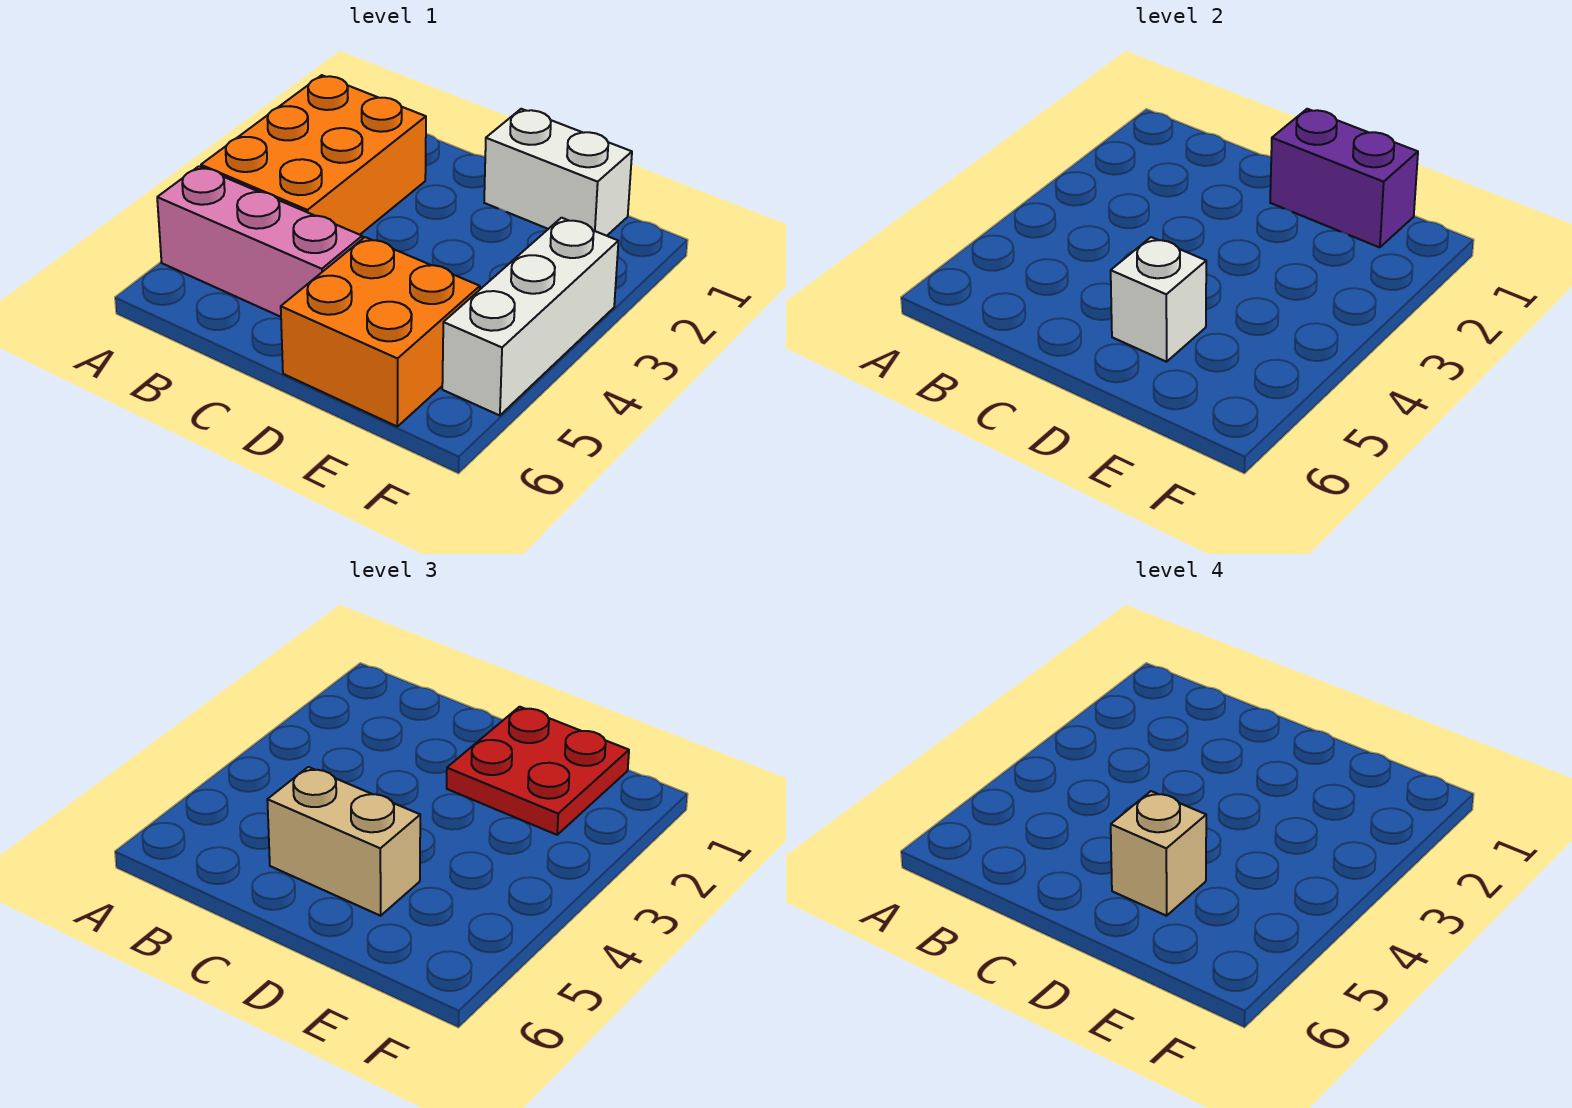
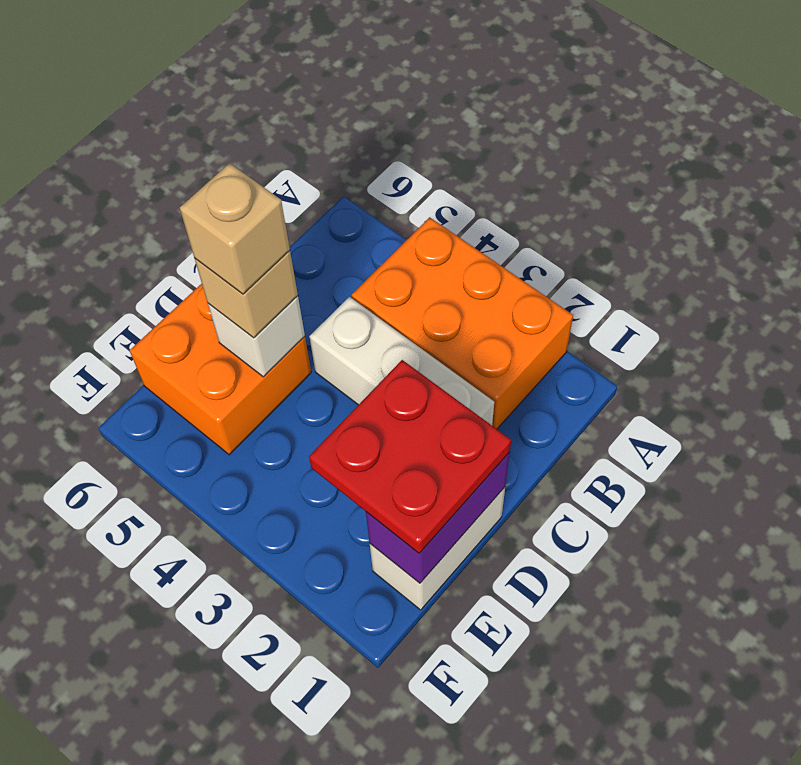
pink 1x3 brick [157,166,362,317] -> none
tan 1x2 brick [267,767,420,916] -> tan 1x1 brick [195,251,298,338]
white 1x3 brick [442,218,618,416] -> white 1x3 brick moved to [309,297,494,425]

